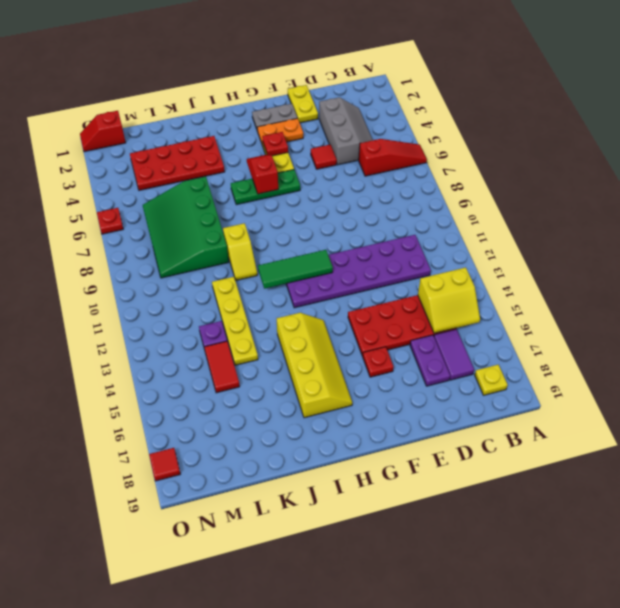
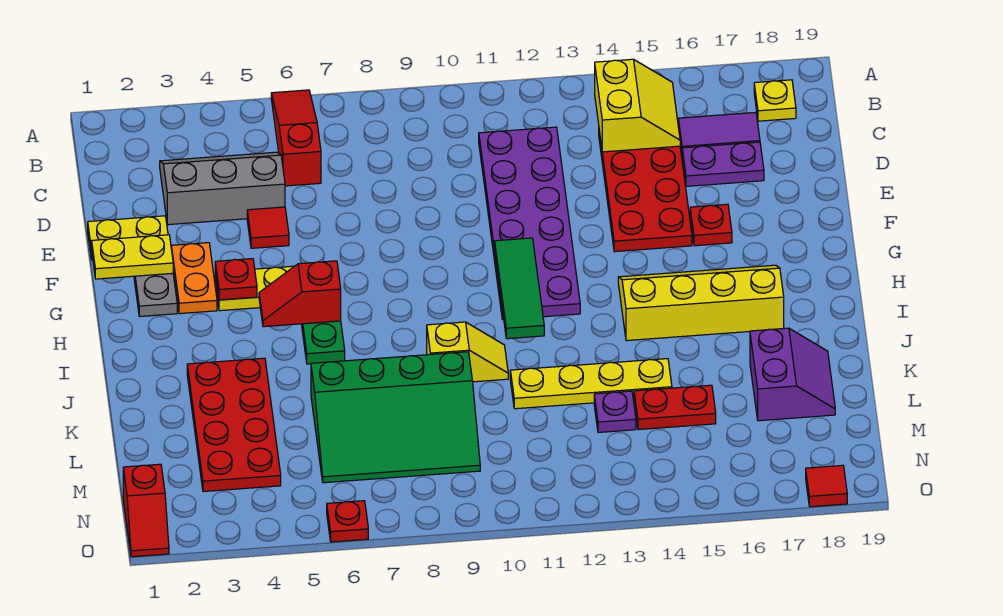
none -> yellow 1x2 plate [91,235,173,279]
none -> purple 2x2 slope [750,328,835,421]
red 1x2 tile [204,341,240,393] -> red 1x2 plate [634,385,716,430]

